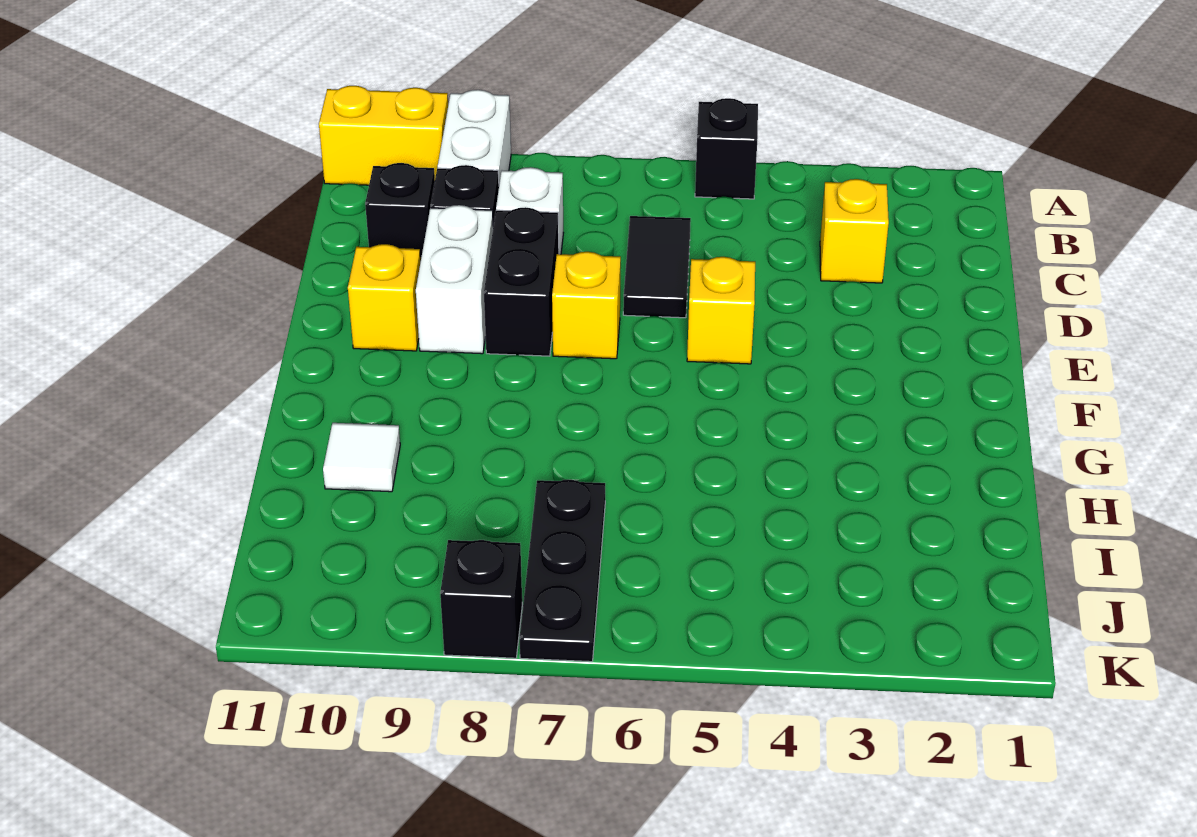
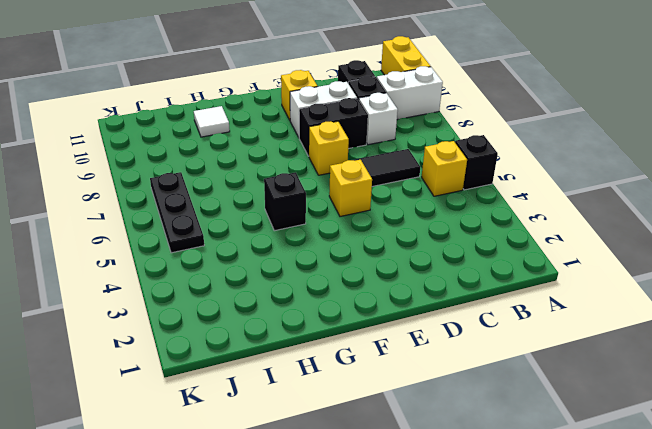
yellow 1x1 brick [820,179,889,283] -> yellow 1x1 brick moved to [422,141,467,196]
black 1x3 plate [519,480,605,662] -> black 1x3 plate turned to [150,172,204,253]
black 1x1 brick [440,540,522,658] -> black 1x1 brick moved to [264,172,306,231]

